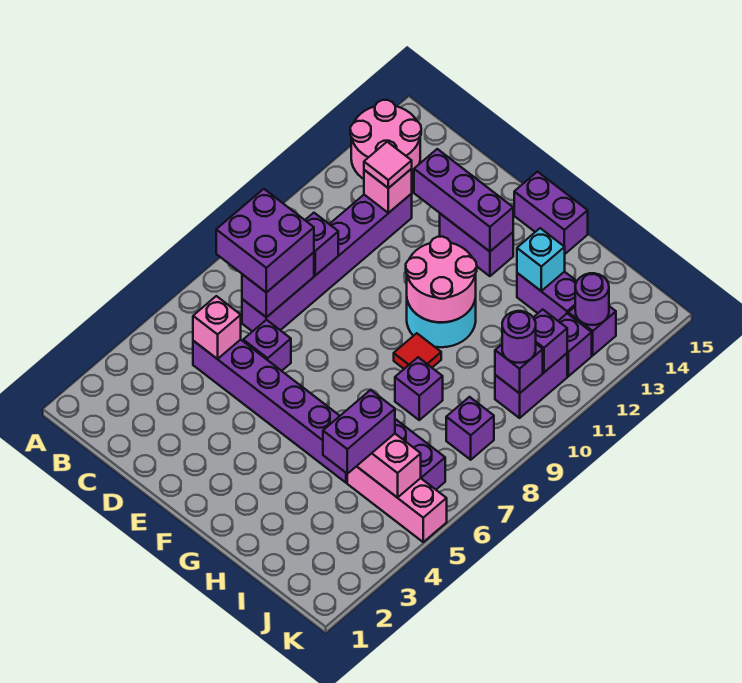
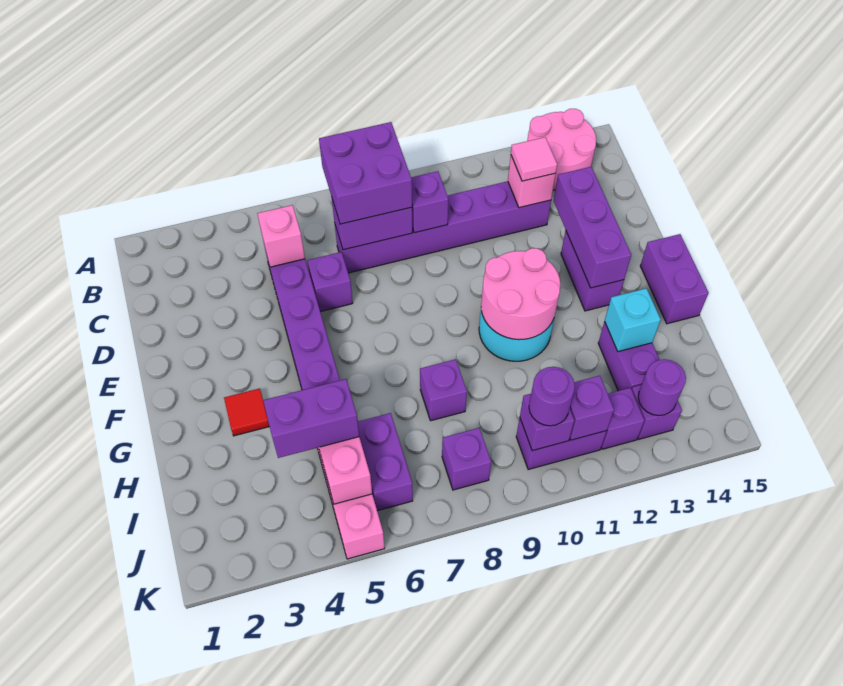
red 1x1 tile [394,333,441,369] -> red 1x1 tile moved to [224,389,269,436]

